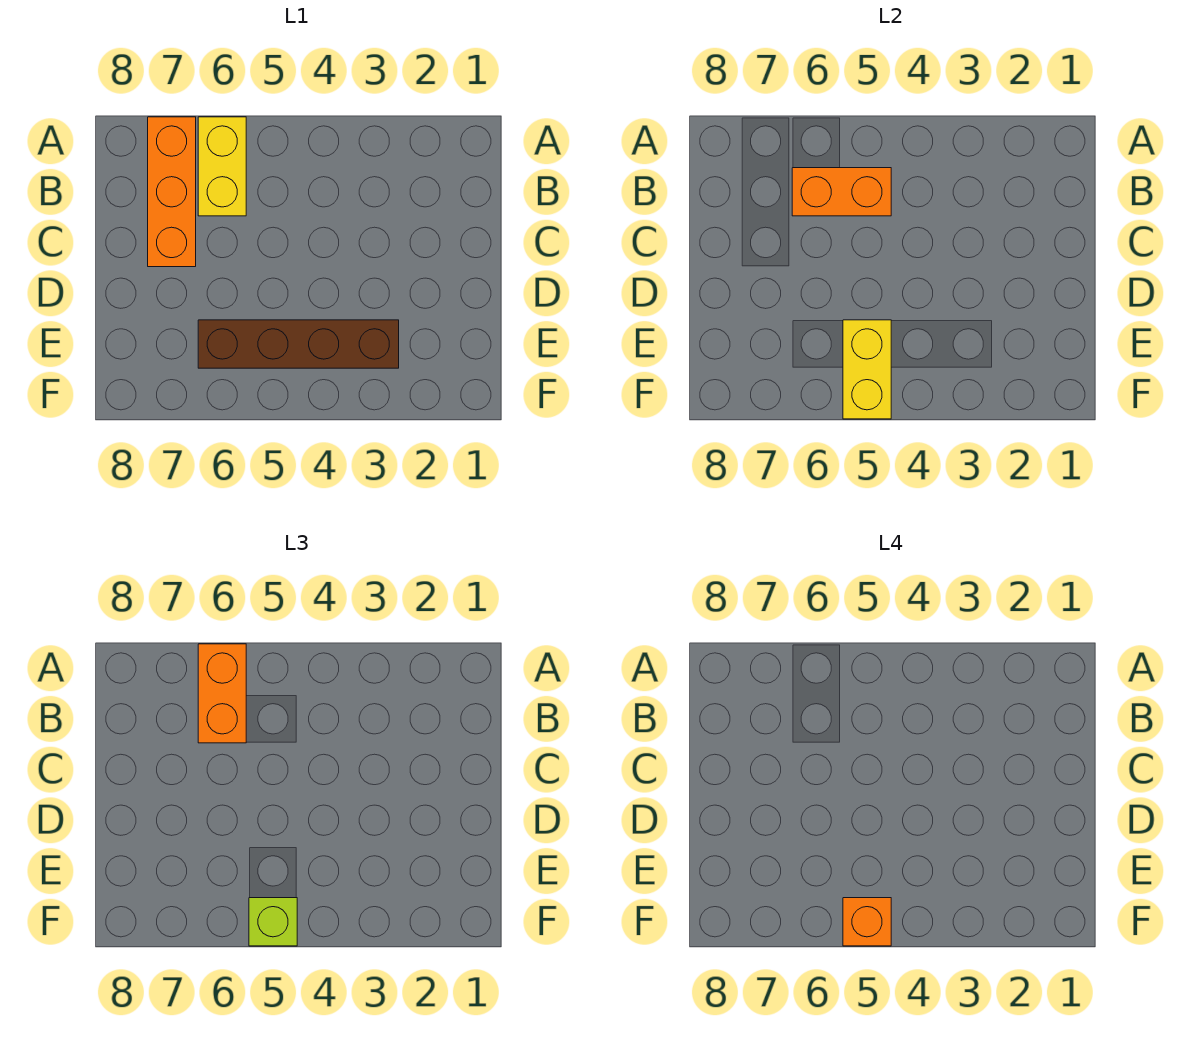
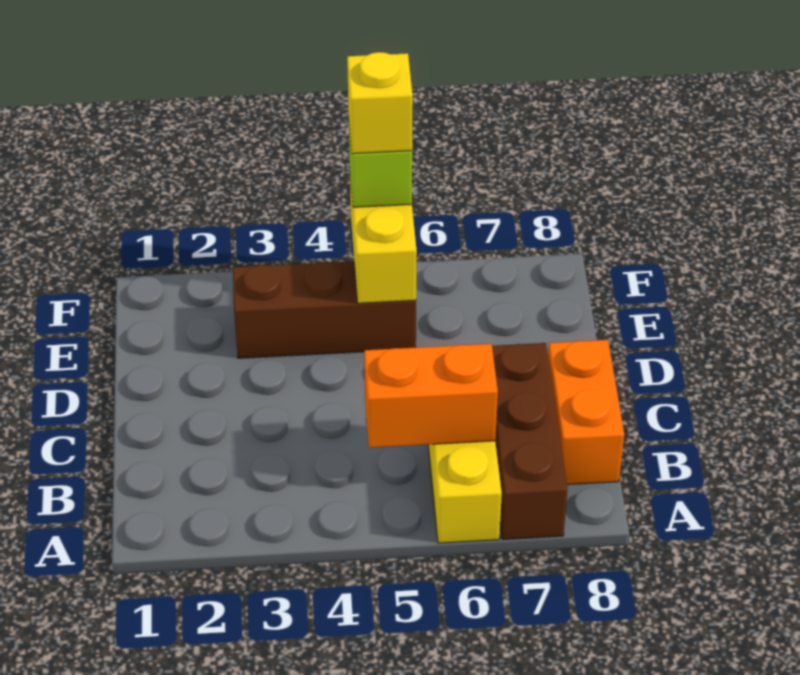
orange 1x2 brick [198,644,246,743] -> orange 1x2 brick moved to [548,340,624,485]
orange 1x3 brick [148,117,196,267] -> brown 1x3 brick [492,343,568,540]
brown 1x4 brick [198,320,399,368] -> brown 1x3 brick [233,261,416,358]
orange 1x1 brick [843,898,891,946] -> yellow 1x1 brick [347,52,413,154]

